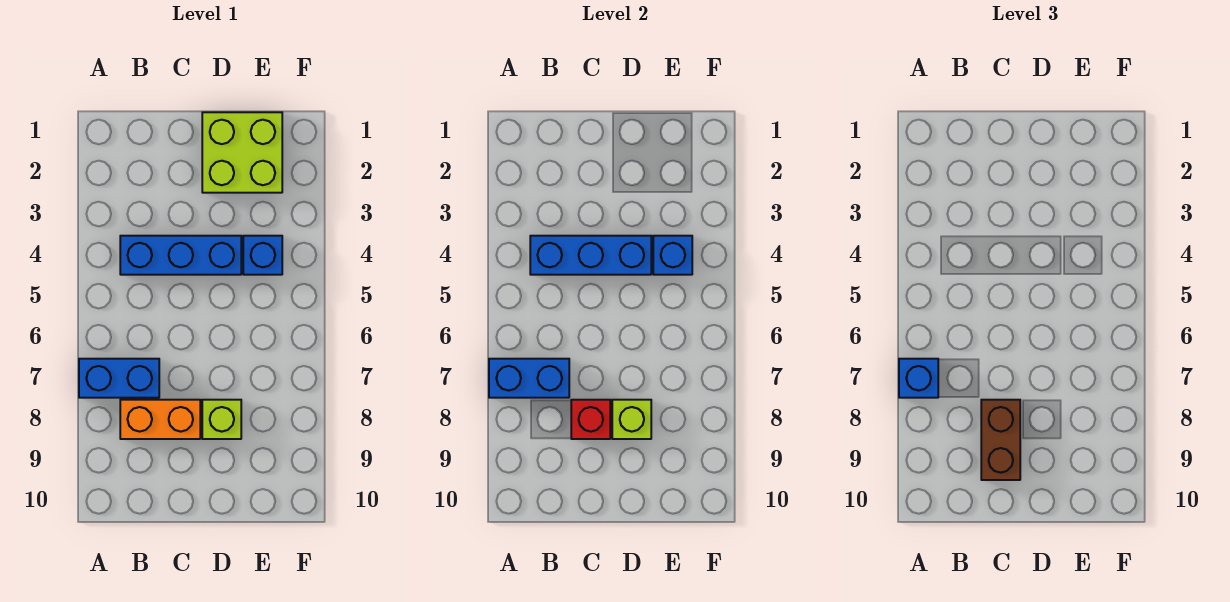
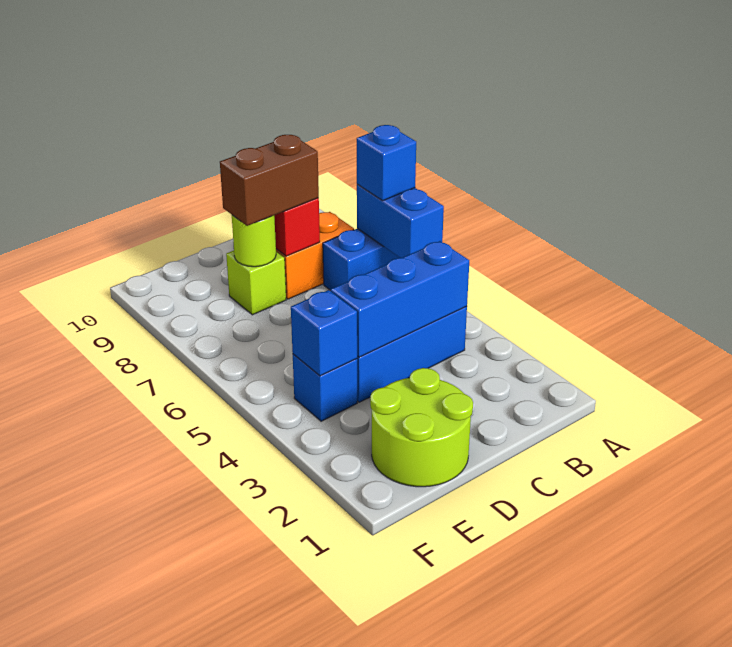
blue 1x2 brick [489,359,569,398] -> blue 1x2 brick turned to [357,184,444,258]
brown 1x2 brick [981,400,1020,480] -> brown 1x2 brick turned to [220,135,319,226]
lime 2x2 brick [202,112,282,193] -> lime 2x2 round brick [370,368,473,487]
lime 1x1 brick [612,400,651,439] -> lime 1x1 round brick [232,215,276,267]

